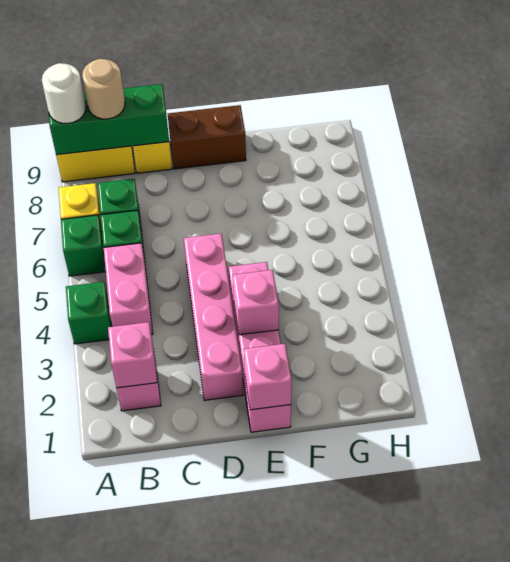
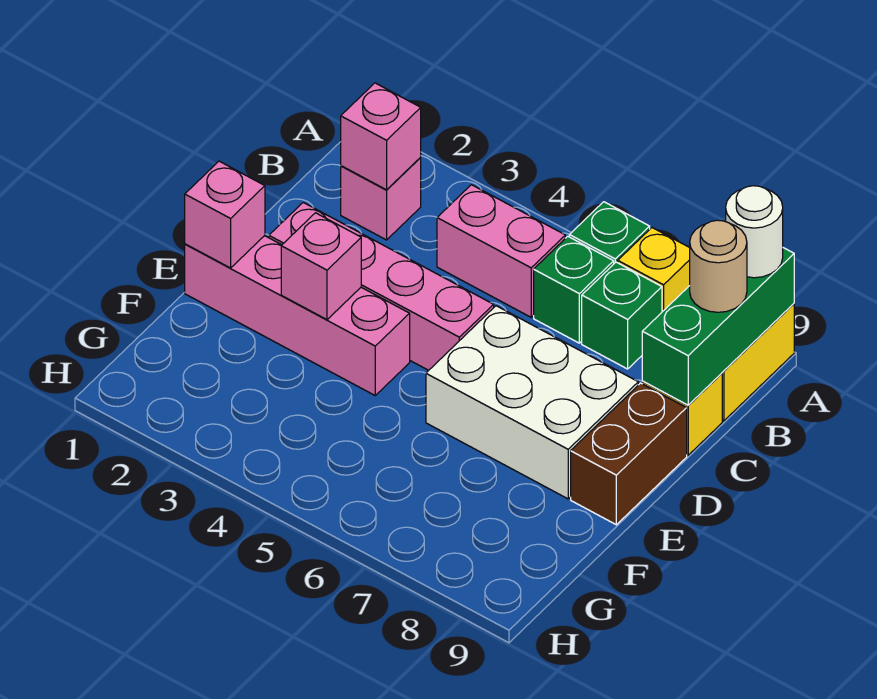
green 1x1 brick [66,282,112,344] -> none
none -> white 2x3 brick [426,306,638,499]

